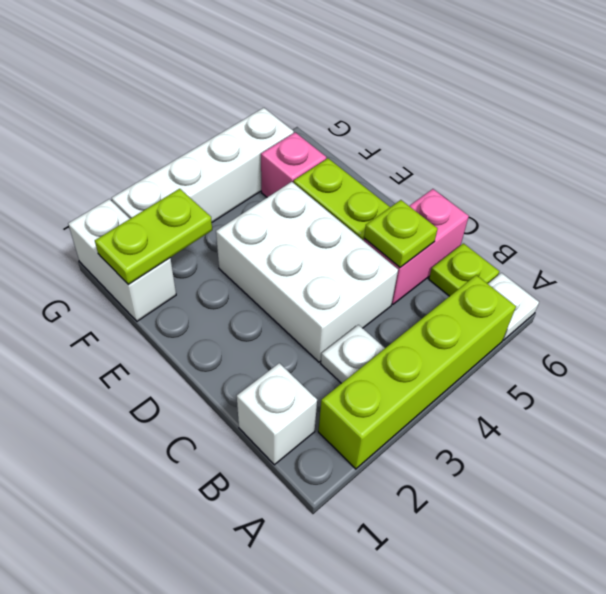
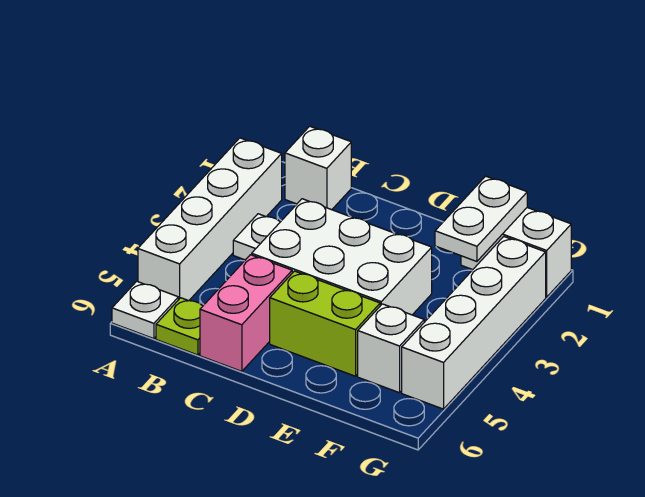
lime 1x4 brick [318,275,516,469] -> white 1x4 brick [138,138,282,301]
lime 1x1 plate [364,200,437,267] -> none
lime 1x2 plate [95,189,212,285] -> white 1x2 plate [435,176,527,262]
pink 1x1 brick [261,132,326,197] -> white 1x1 brick [358,304,424,393]

